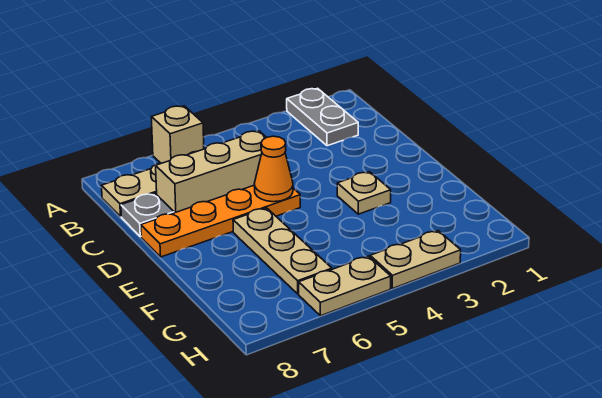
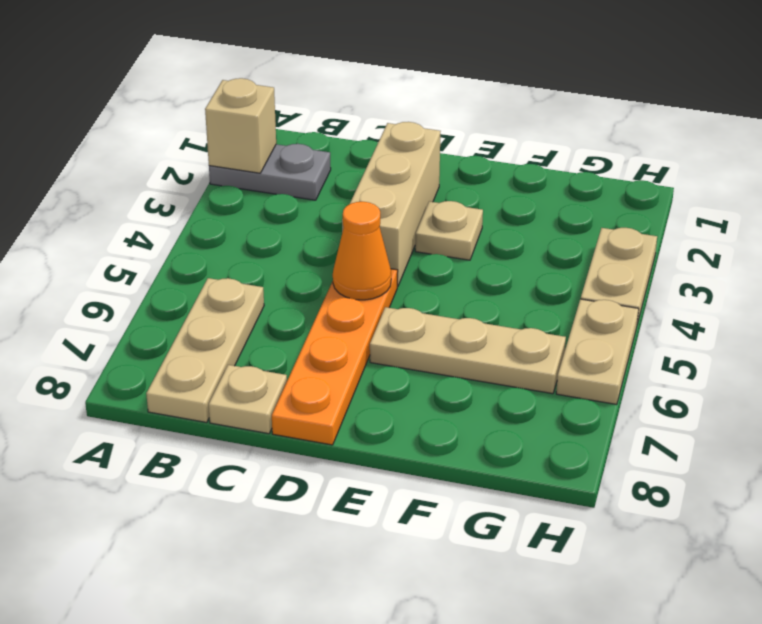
tan 1x1 brick [151,106,204,163] -> tan 1x1 brick moved to [205,78,276,173]
tan 1x3 brick [156,131,267,213] -> tan 1x3 brick moved to [342,122,440,286]
grey 1x1 plate [121,193,174,237] -> tan 1x1 plate [209,365,287,434]

